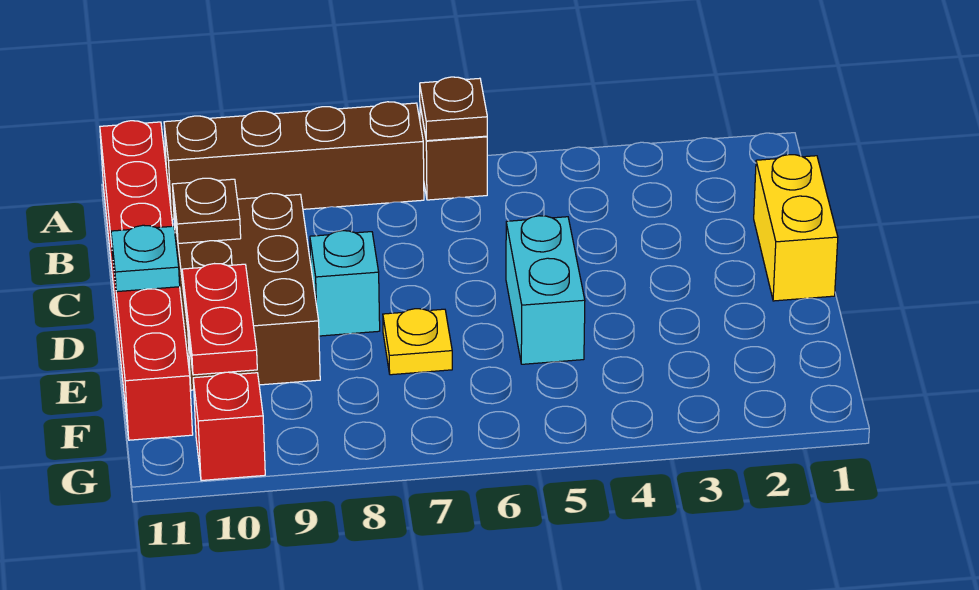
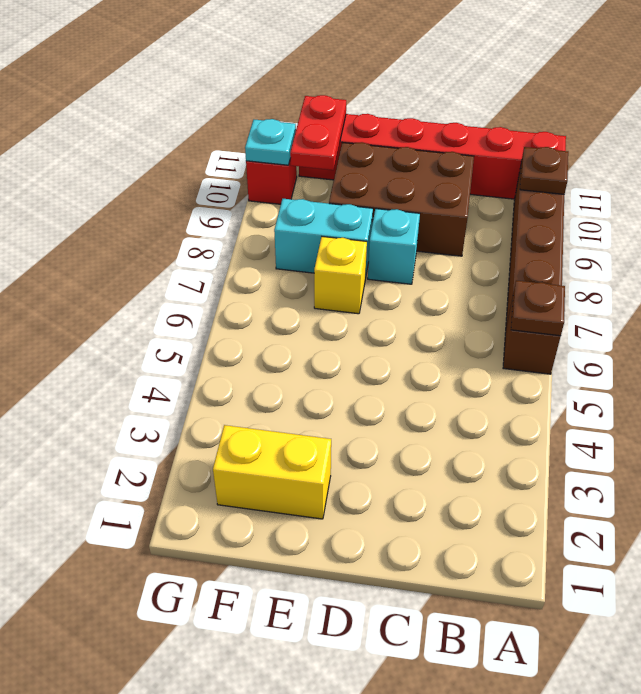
yellow 1x2 brick [754,155,838,301] -> yellow 1x2 brick moved to [213,425,331,519]
brown 1x1 plate [172,178,241,244] -> brown 1x1 plate moved to [520,147,568,194]
cyan 1x2 brick [506,216,585,364] -> cyan 1x2 brick moved to [274,199,373,279]
cyan 1x1 plate [111,225,180,292] -> cyan 1x1 plate moved to [245,119,296,165]
yellow 1x1 plate [383,309,452,375] -> yellow 1x1 brick [314,237,367,314]
red 1x2 plate [182,264,257,375] -> red 1x2 plate turned to [290,95,346,170]

